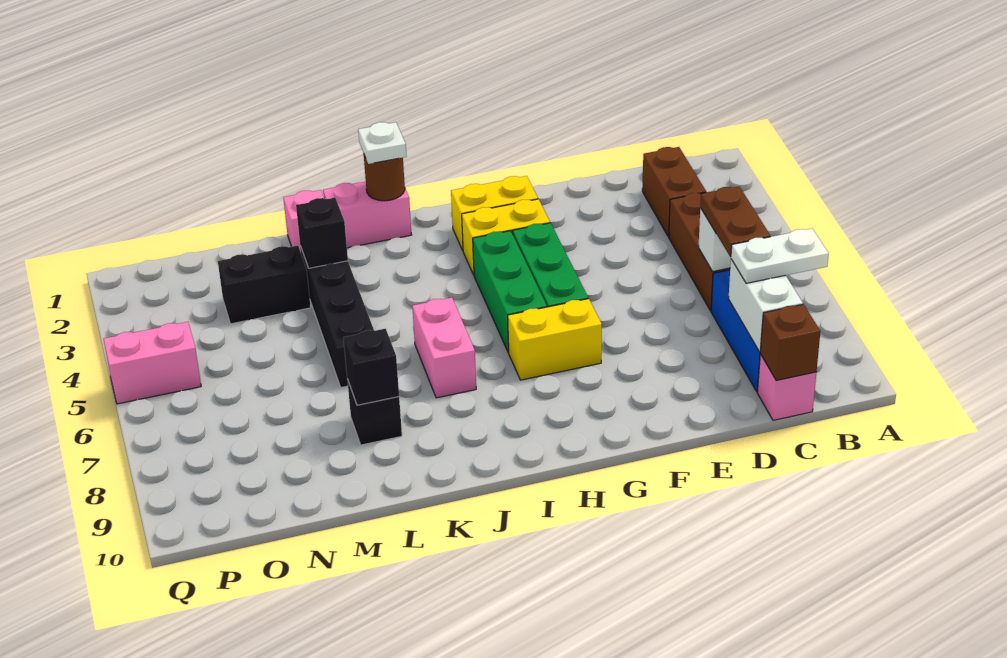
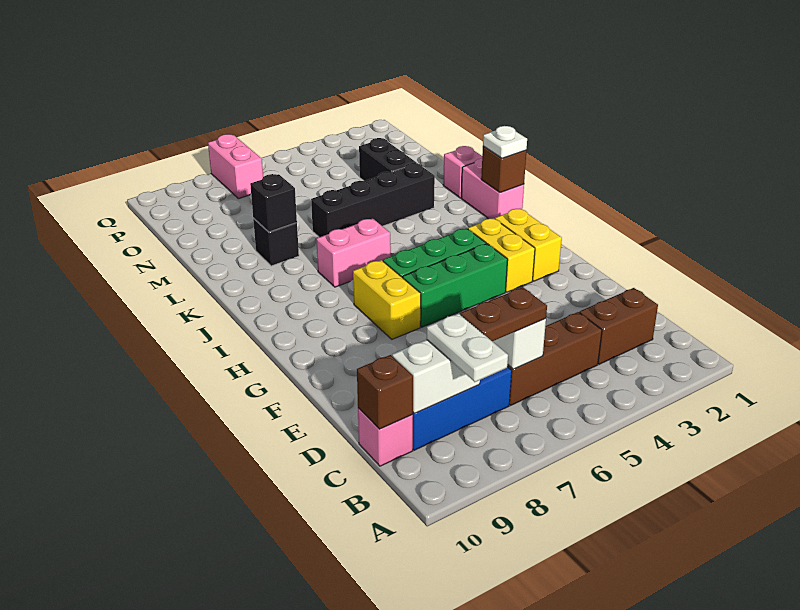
brown 1x1 round brick [364,155,405,201] -> brown 1x1 brick [481,146,526,193]
black 1x1 brick [296,198,348,268] -> none
pink 1x2 brick [104,322,201,404] -> pink 1x2 brick moved to [208,134,263,199]

